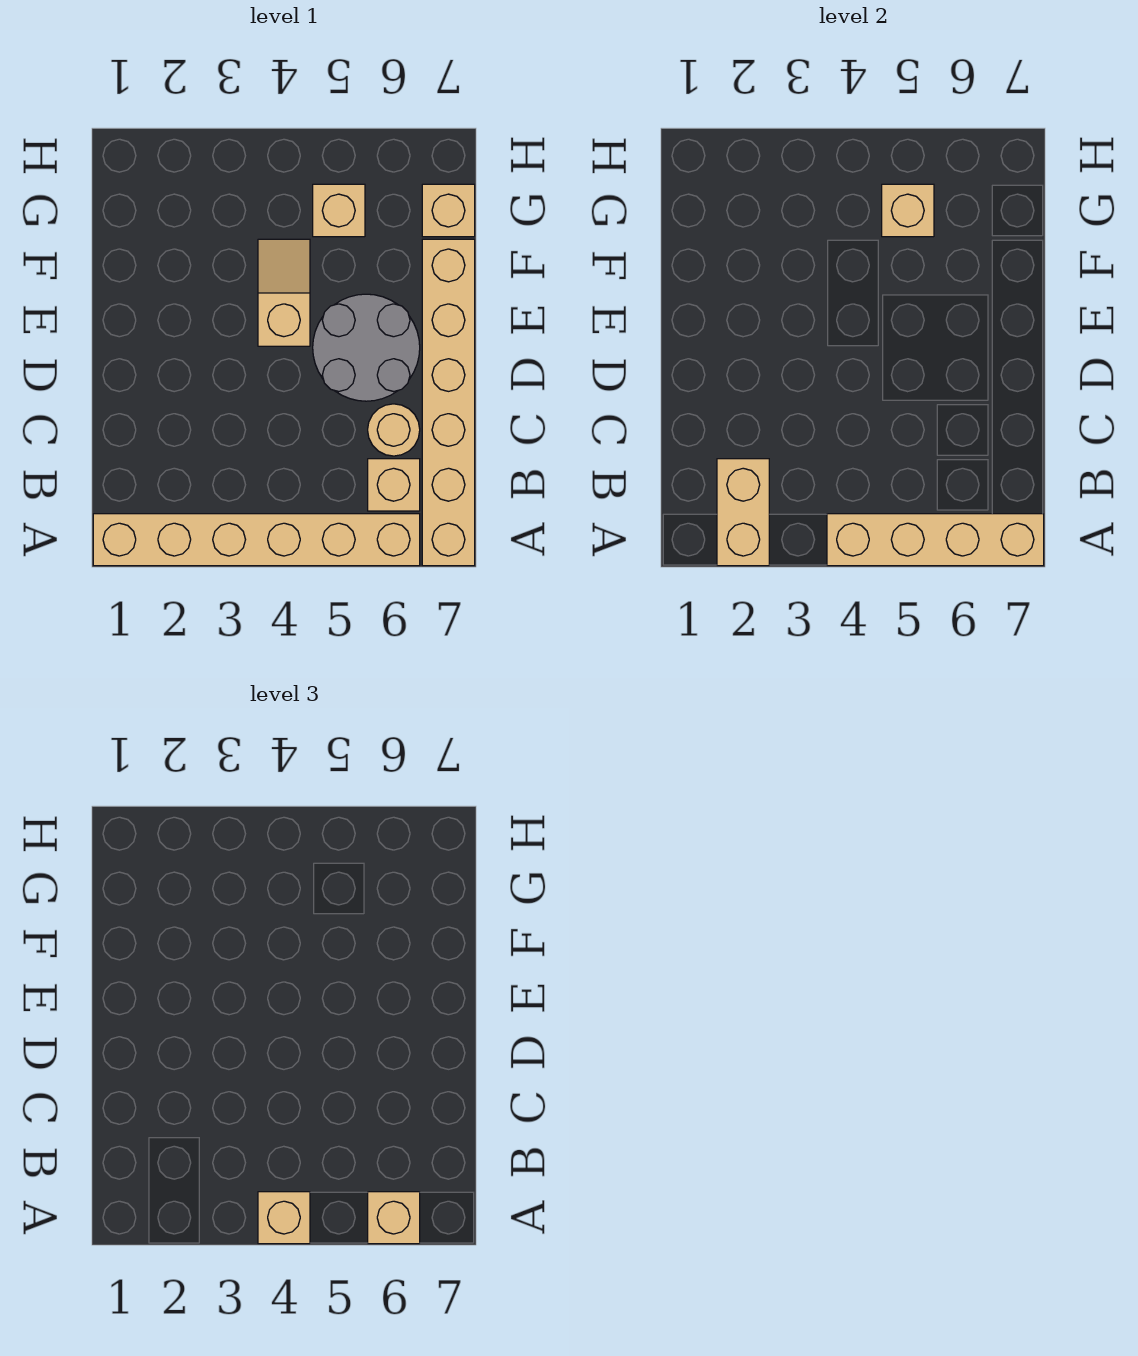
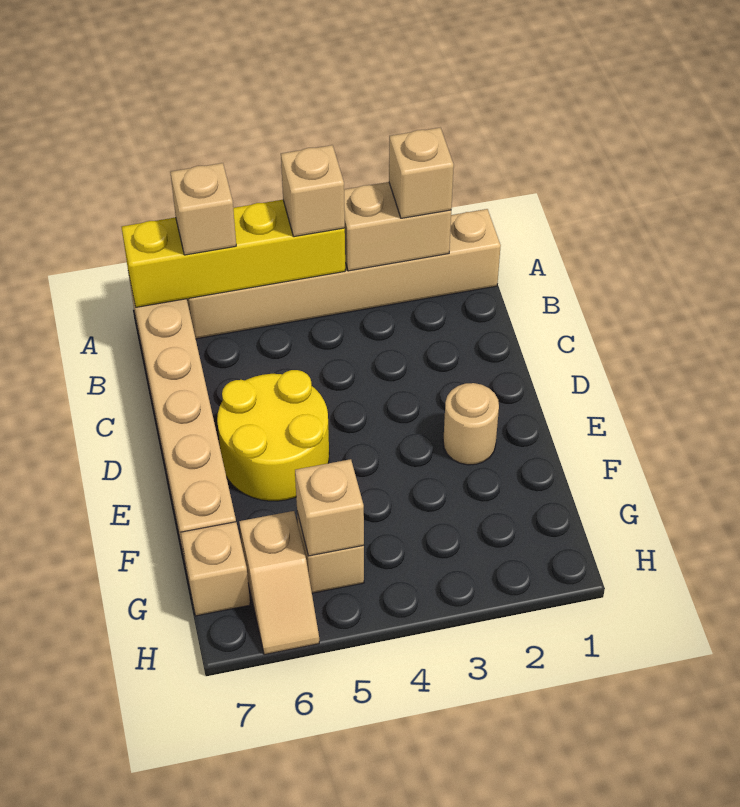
tan 1x2 brick [717,459,769,566] -> tan 1x2 brick turned to [344,182,451,271]
tan 1x4 brick [827,514,1044,566] -> yellow 1x4 brick [122,200,345,307]
tan 1x1 brick [368,459,420,511] -> tan 1x1 brick moved to [389,128,454,218]
tan 1x1 round brick [368,404,420,456] -> tan 1x1 round brick moved to [443,383,499,465]
grey 2x2 round brick [313,294,420,401] -> yellow 2x2 round brick [217,370,329,501]
tan 1x2 slope [258,239,310,346] -> tan 1x2 slope moved to [239,511,319,655]

